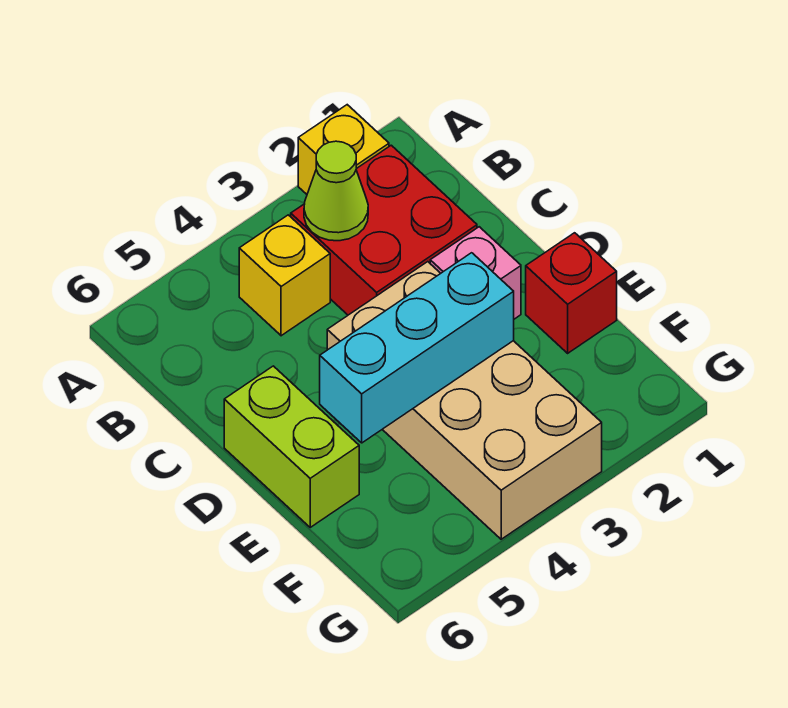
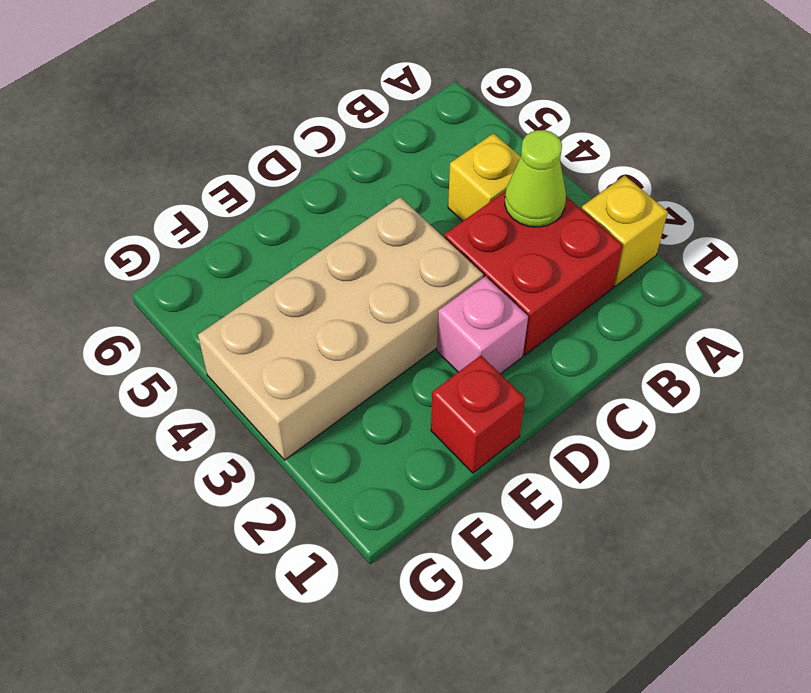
lime 1x2 brick [224,366,359,527] -> none
cyan 1x3 brick [320,253,514,443] -> none

